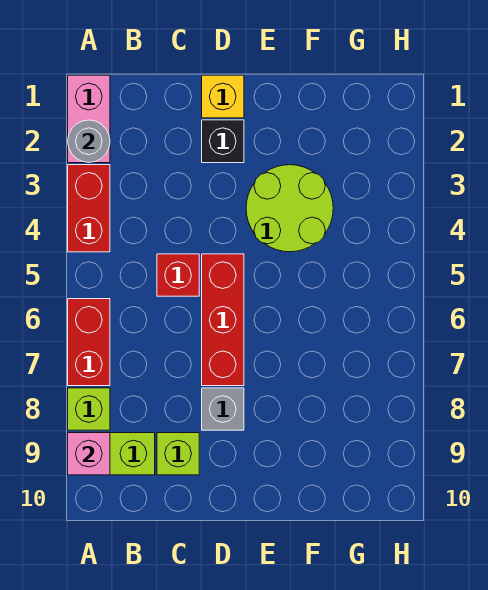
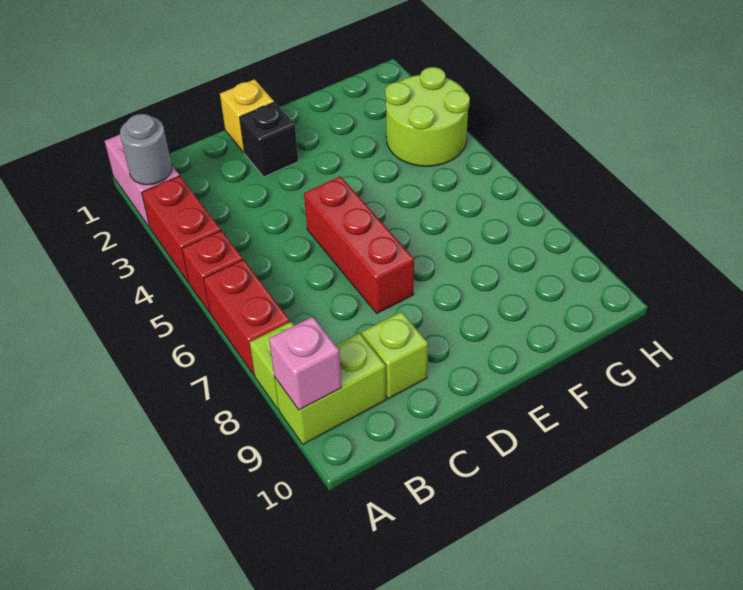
red 1x1 brick [157,254,199,296] -> red 1x1 brick moved to [182,230,243,312]
grey 1x1 brick [202,388,244,430] -> none
lime 2x2 round brick [246,165,333,252] -> lime 2x2 round brick moved to [385,67,470,166]

